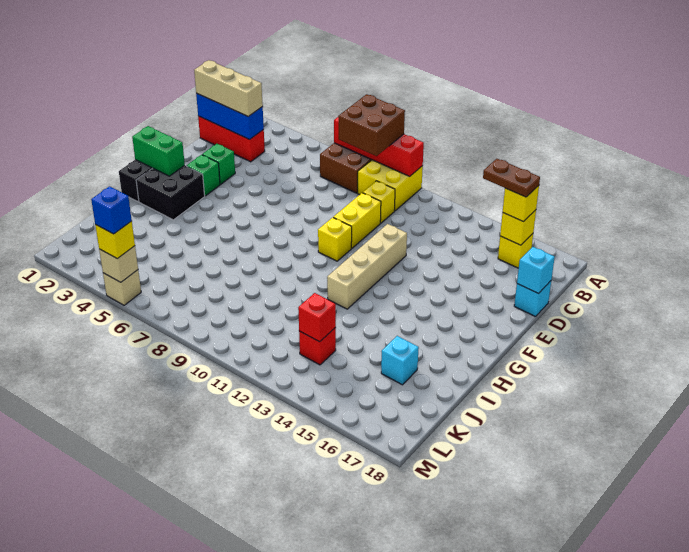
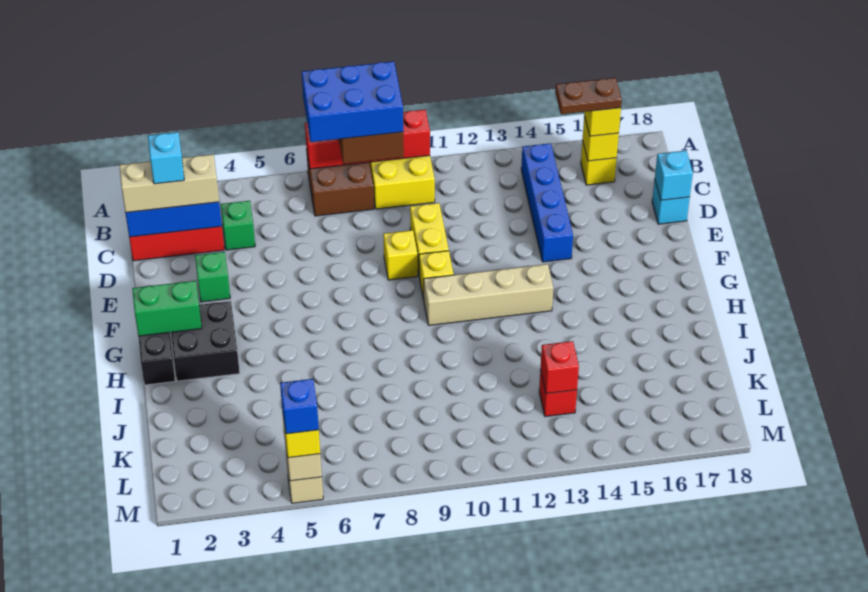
none -> blue 2x3 brick [302,61,403,142]
none -> blue 1x4 brick [521,143,573,262]
yellow 1x1 brick [363,181,395,223] -> yellow 1x1 brick moved to [383,230,418,280]
tan 1x4 brick [327,224,407,309] -> tan 1x4 brick turned to [424,264,553,325]
green 1x1 brick [187,155,220,196] -> green 1x1 brick moved to [221,201,255,250]
cyan 1x1 brick [381,336,419,385] -> cyan 1x1 brick moved to [148,132,184,184]

